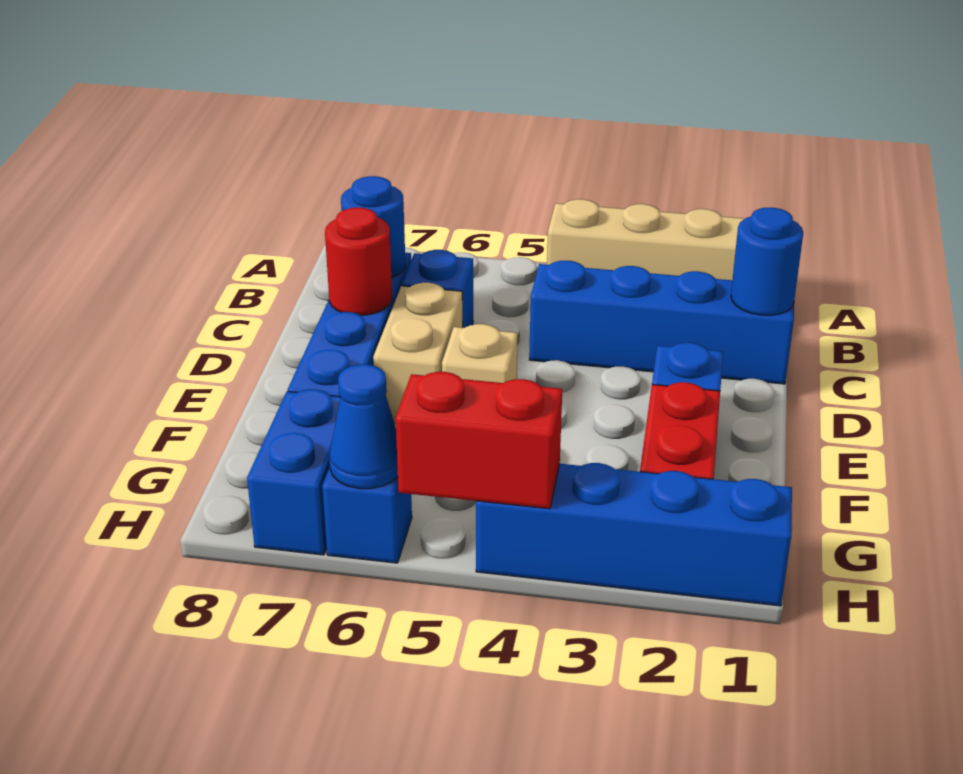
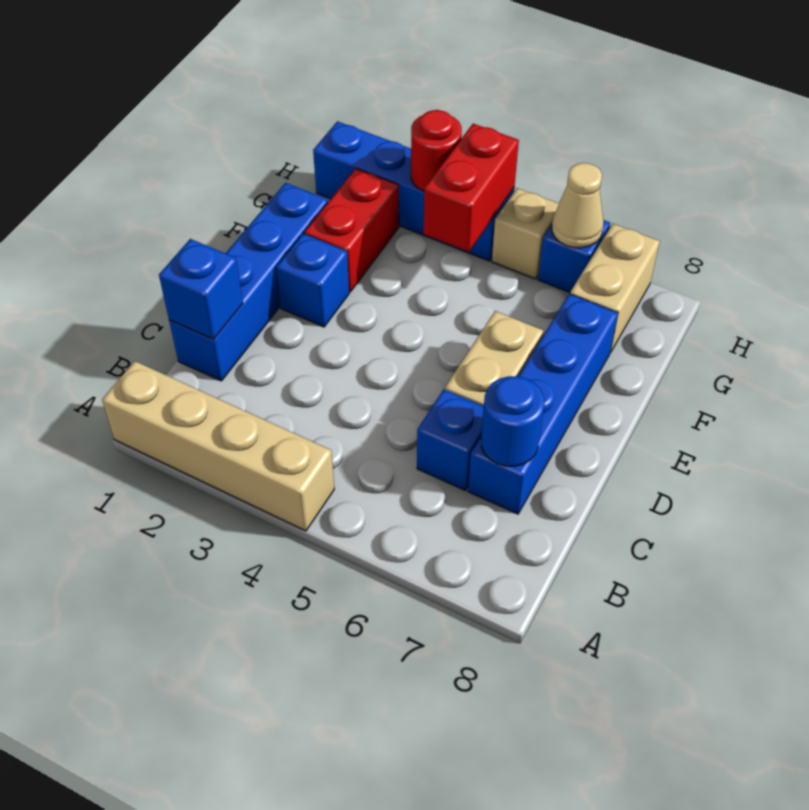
blue 1x4 brick [529,261,794,384] -> blue 1x4 brick turned to [169,183,328,381]
blue 1x1 round brick [731,208,803,315] -> blue 1x1 brick [159,239,243,339]
red 1x1 round brick [325,208,392,315] -> red 1x1 round brick moved to [411,110,462,191]
tan 1x1 brick [442,324,518,383] -> tan 1x1 brick moved to [492,188,559,279]
blue 1x2 brick [247,389,340,555] -> tan 1x2 brick [570,224,660,353]
red 1x2 brick [396,372,562,509] -> red 1x2 brick turned to [424,124,519,252]
blue 1x1 cone [329,364,398,489] -> tan 1x1 cone [552,163,604,248]

